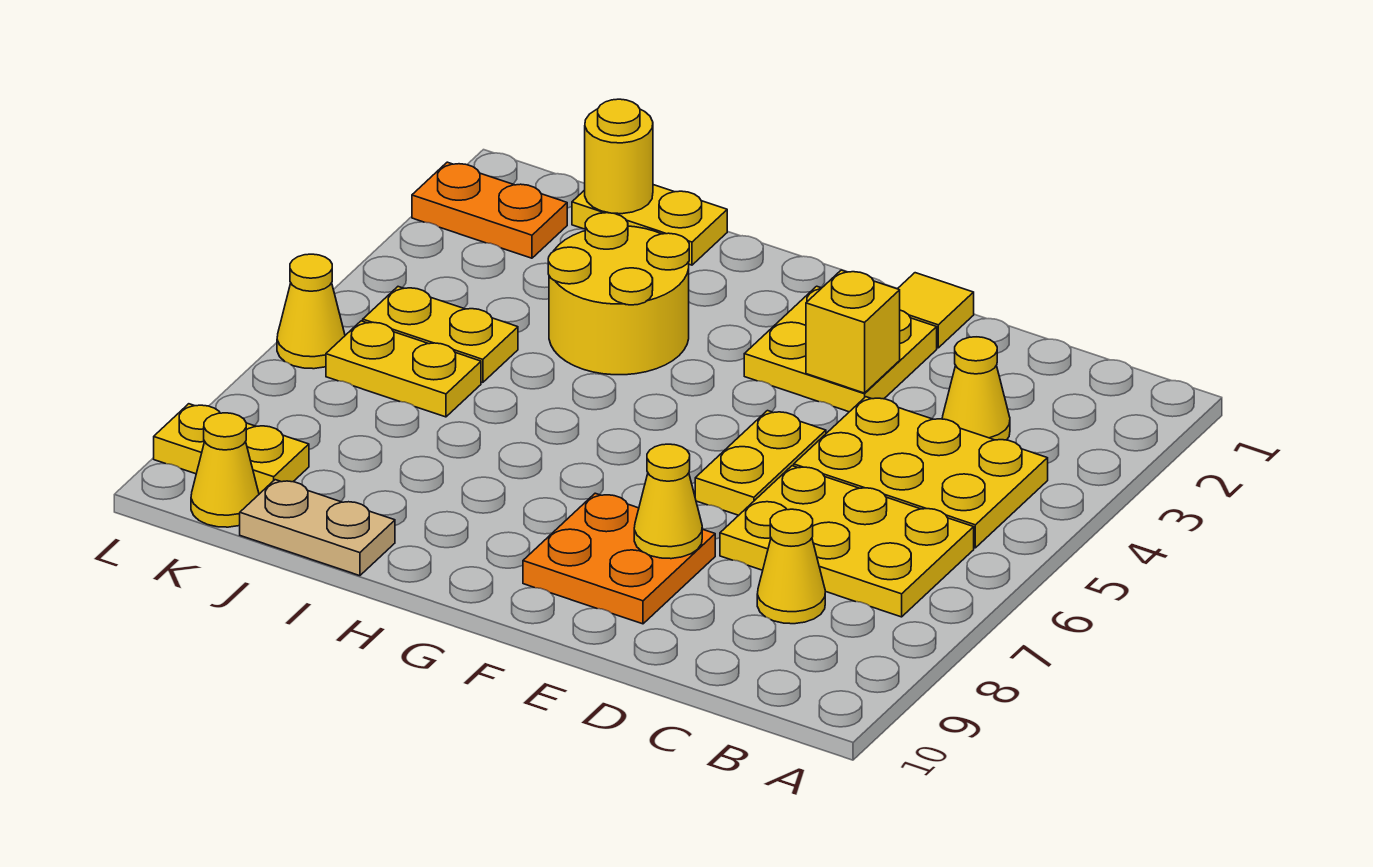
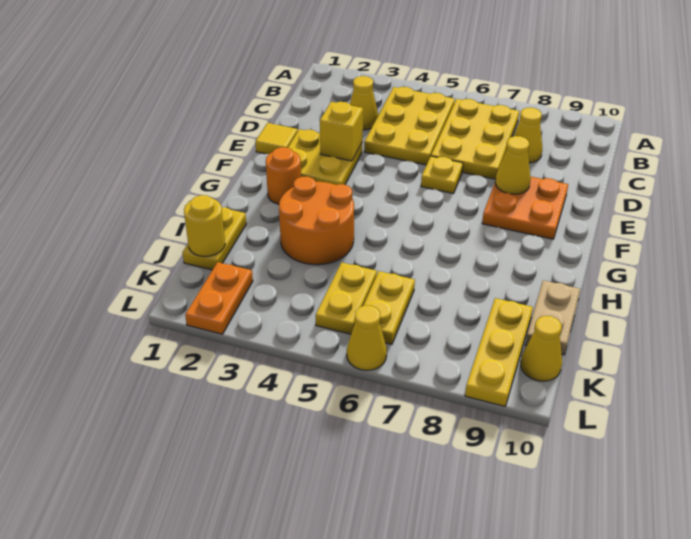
yellow 1x2 plate [695,411,826,515] -> yellow 1x1 plate [421,156,463,194]
none -> orange 1x1 round brick [266,147,301,204]
yellow 2x2 round brick [548,213,689,375] -> orange 2x2 round brick [279,177,354,265]
yellow 1x2 plate [154,404,309,494] -> yellow 1x3 plate [465,298,533,406]

